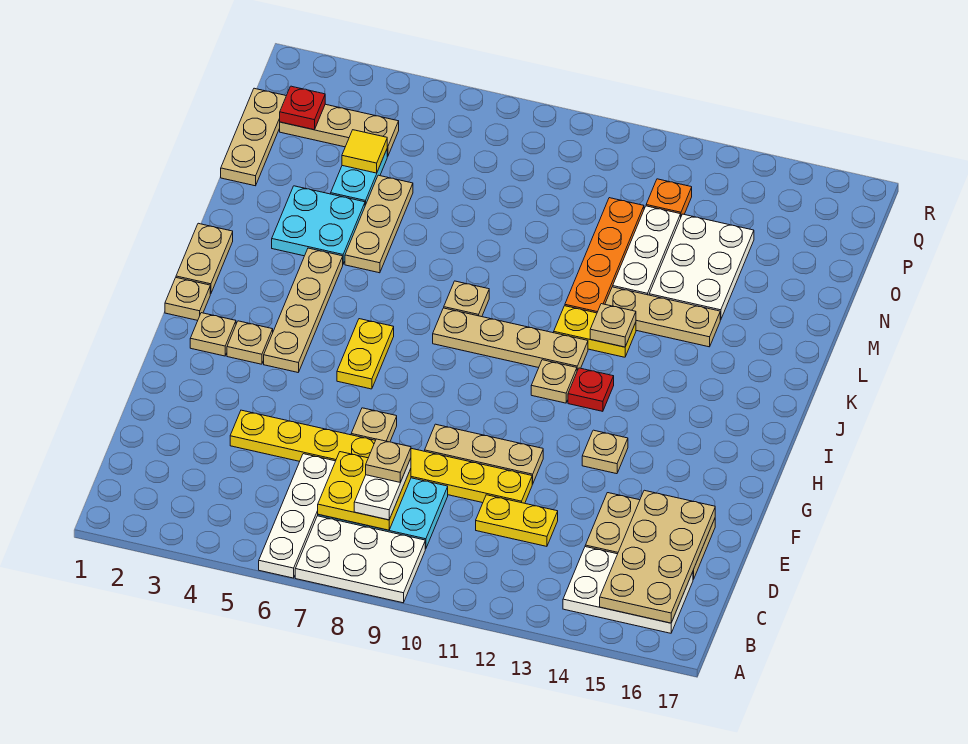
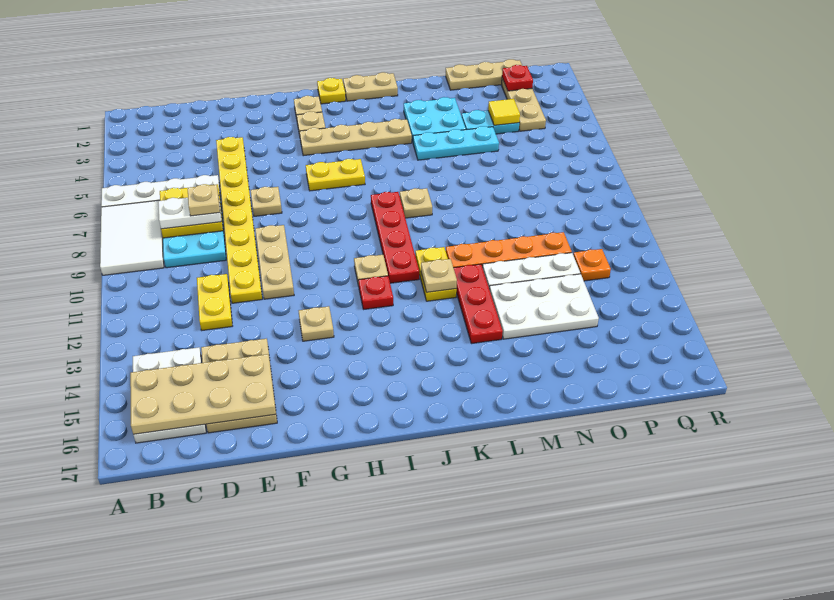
white 2x3 plate [295,516,425,603] -> white 2x3 tile [100,200,164,275]
tan 1x1 plate [165,278,210,320] -> yellow 1x1 plate [317,78,346,104]
tan 1x4 plate [433,308,588,370] -> red 1x4 plate [371,192,419,283]
tan 1x3 plate [345,175,413,273] -> cyan 1x3 plate [413,126,499,160]
tan 1x3 plate [605,287,720,347] -> red 1x3 plate [454,264,503,344]

